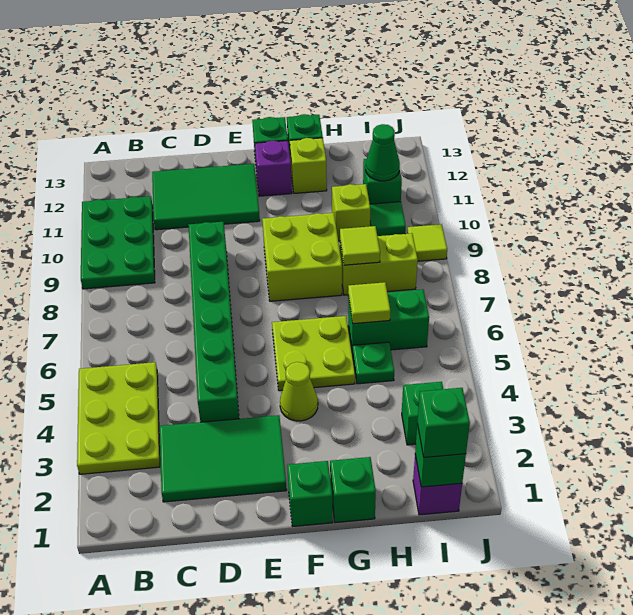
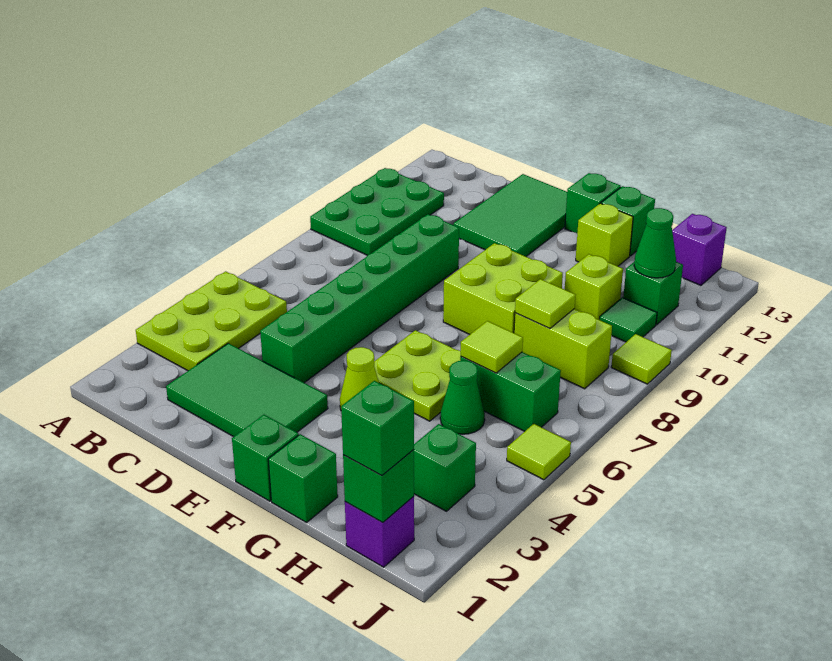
green 2x3 tile [152,164,260,230] -> green 2x3 tile turned to [454,174,567,256]
purple 1x1 brick [255,141,292,196] -> purple 1x1 brick moved to [672,214,727,285]
green 1x1 plate [353,342,394,384] -> green 1x1 cone [440,361,485,434]
none -> lime 1x1 tile [507,424,571,480]

